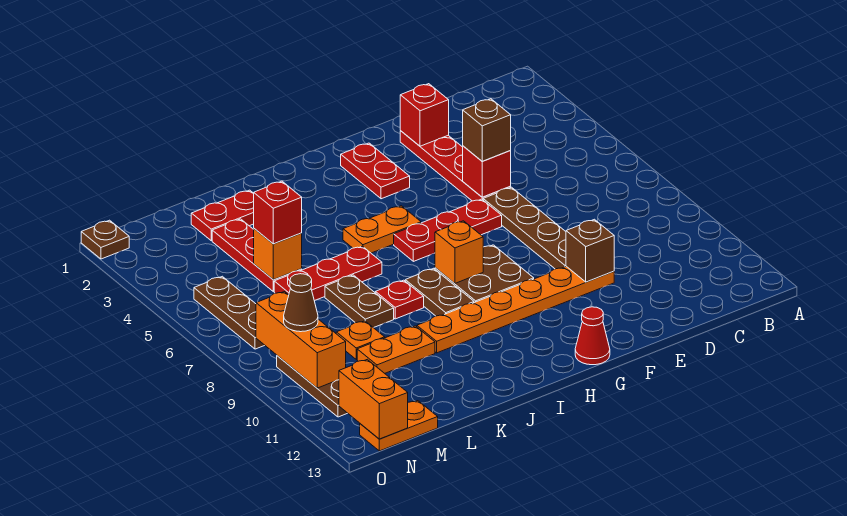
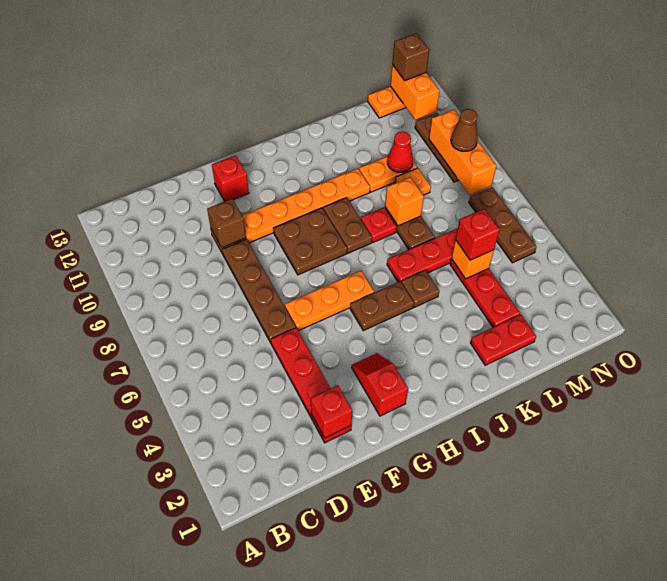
red 1x1 brick [463,146,511,197] -> red 1x1 brick moved to [212,155,249,201]
brown 1x1 brick [463,99,511,161] -> brown 1x1 brick moved to [392,33,429,81]
red 1x3 plate [394,199,502,261] -> orange 1x3 plate [285,271,374,331]
red 1x2 plate [341,143,410,199] -> red 1x2 slope [352,353,408,416]
red 1x1 cone [575,307,610,365] -> red 1x1 cone moved to [387,132,413,172]
orange 1x2 plate [343,206,421,253] -> brown 1x2 plate [350,281,414,331]
orange 1x1 brick [435,221,483,283] -> orange 1x1 brick moved to [385,177,424,226]
brown 1x1 plate [81,220,129,259] -> brown 1x1 plate moved to [401,270,439,307]

